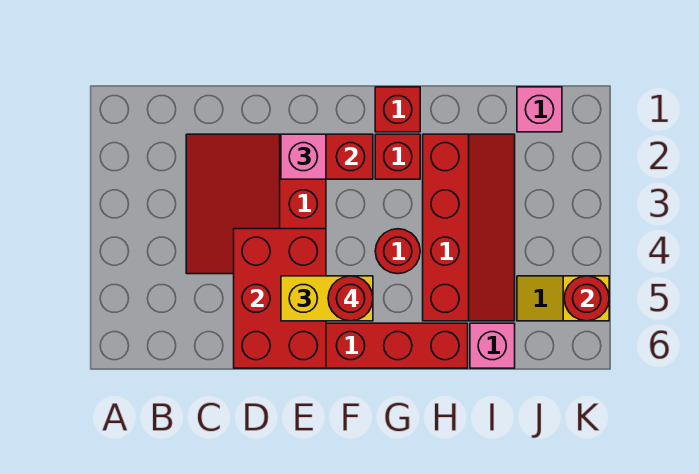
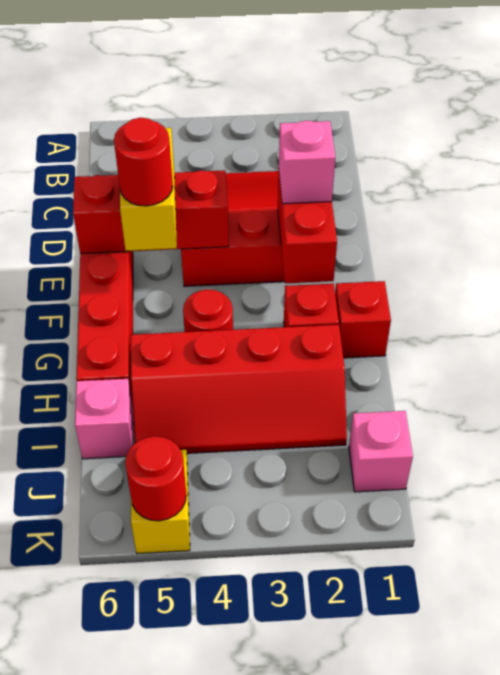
red 2x3 brick [234,229,326,368] -> red 1x3 brick [73,170,229,254]

